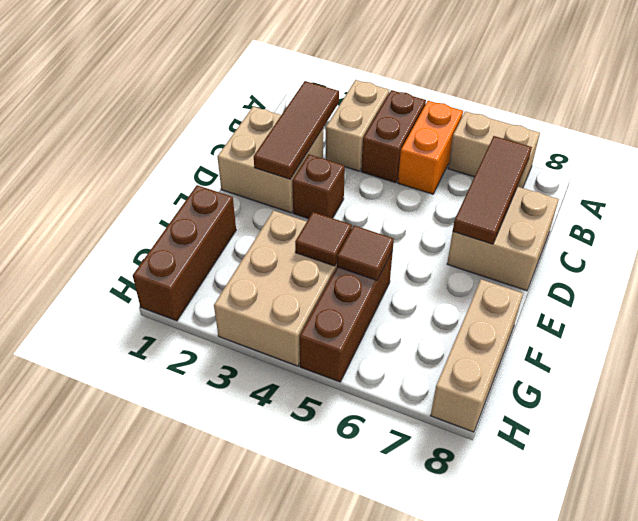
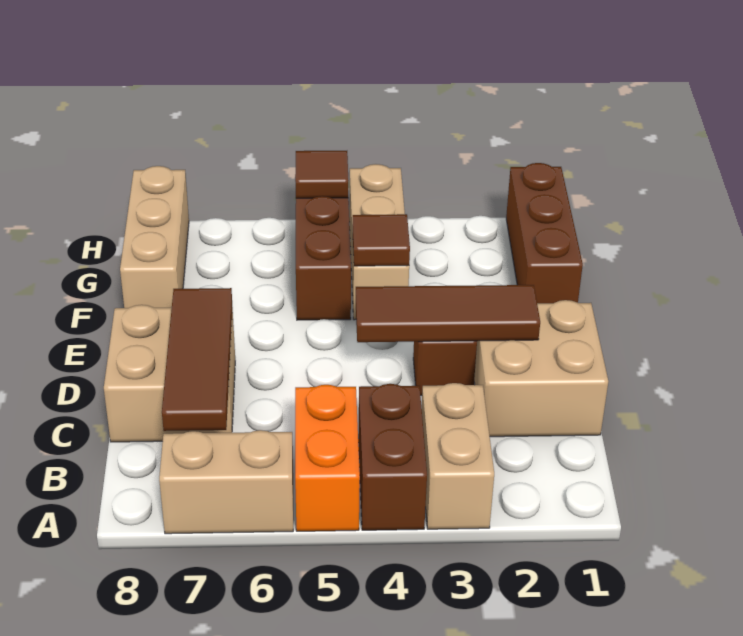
brown 1x3 tile [254,81,339,179] -> brown 1x3 tile turned to [356,285,540,342]
tan 2x3 brick [214,210,337,366] -> tan 1x3 brick [349,164,409,320]
brown 1x1 tile [337,226,394,280] -> brown 1x1 tile moved to [295,151,349,198]

